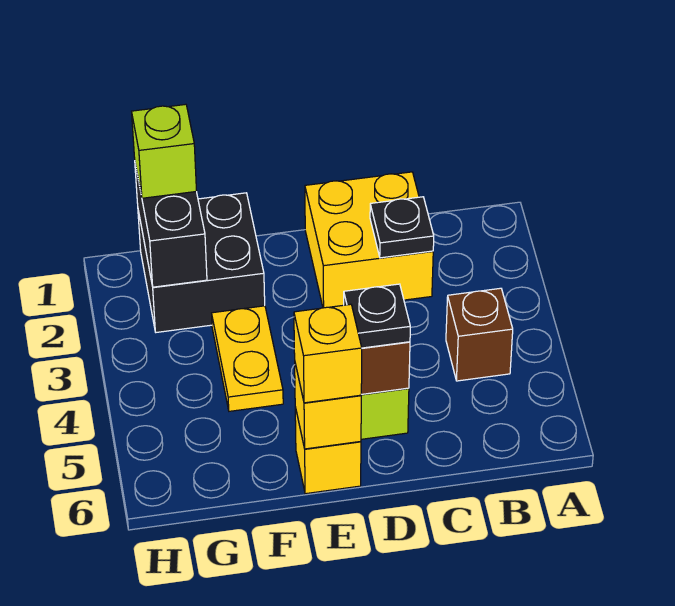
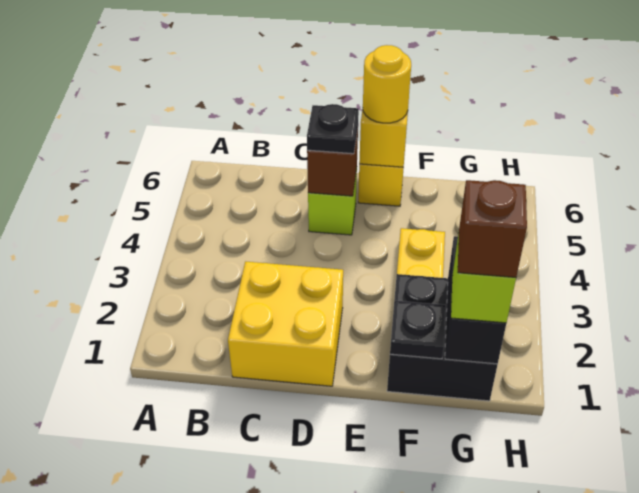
brown 1x1 brick [446,288,513,381] -> brown 1x1 brick moved to [458,180,527,277]
black 1x1 plate [370,197,434,258] -> black 1x1 plate moved to [390,301,446,359]
yellow 1x1 brick [294,304,362,403] -> yellow 1x1 round brick [363,45,411,123]

